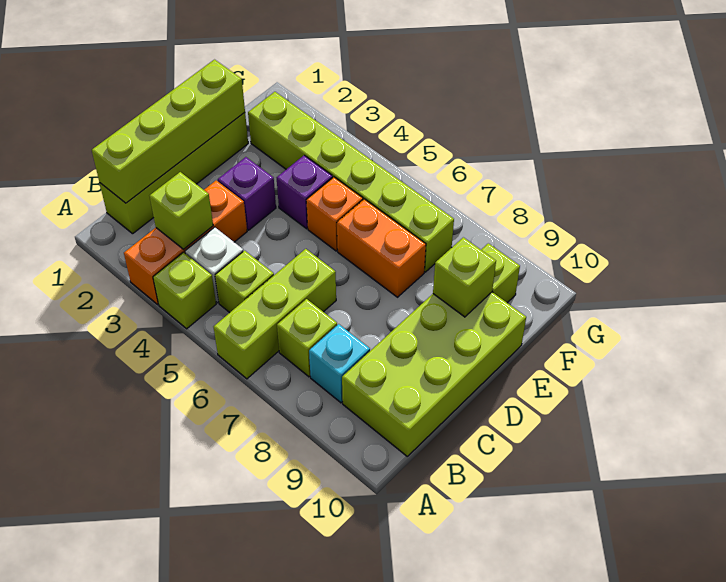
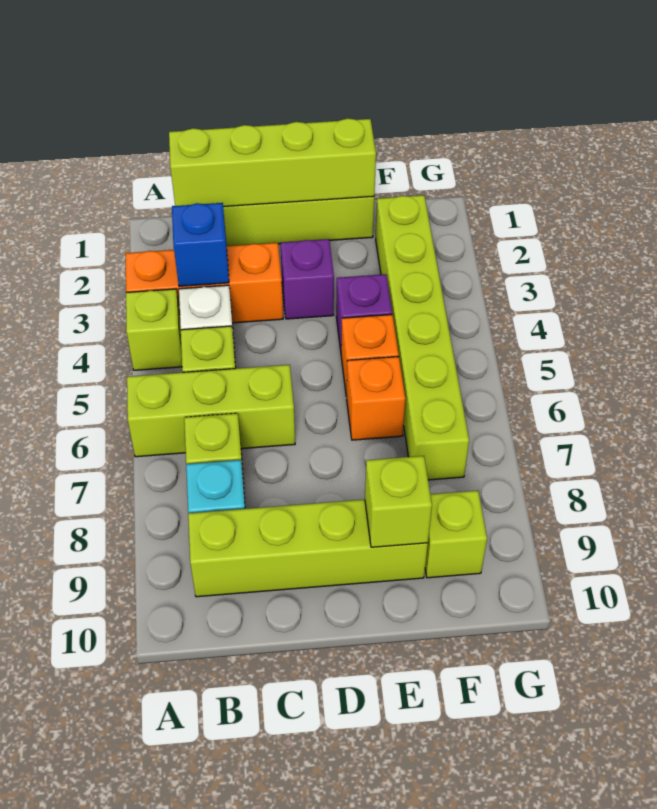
lime 1x1 brick [150,172,213,249] -> blue 1x1 brick [172,203,229,286]
lime 2x4 brick [342,292,526,456] -> lime 1x4 brick [188,499,428,597]
orange 1x2 brick [337,199,426,297] -> orange 1x1 brick [347,357,405,440]

